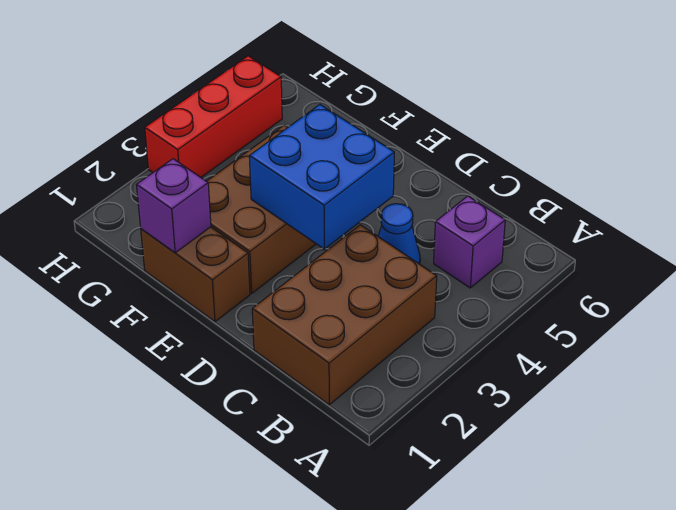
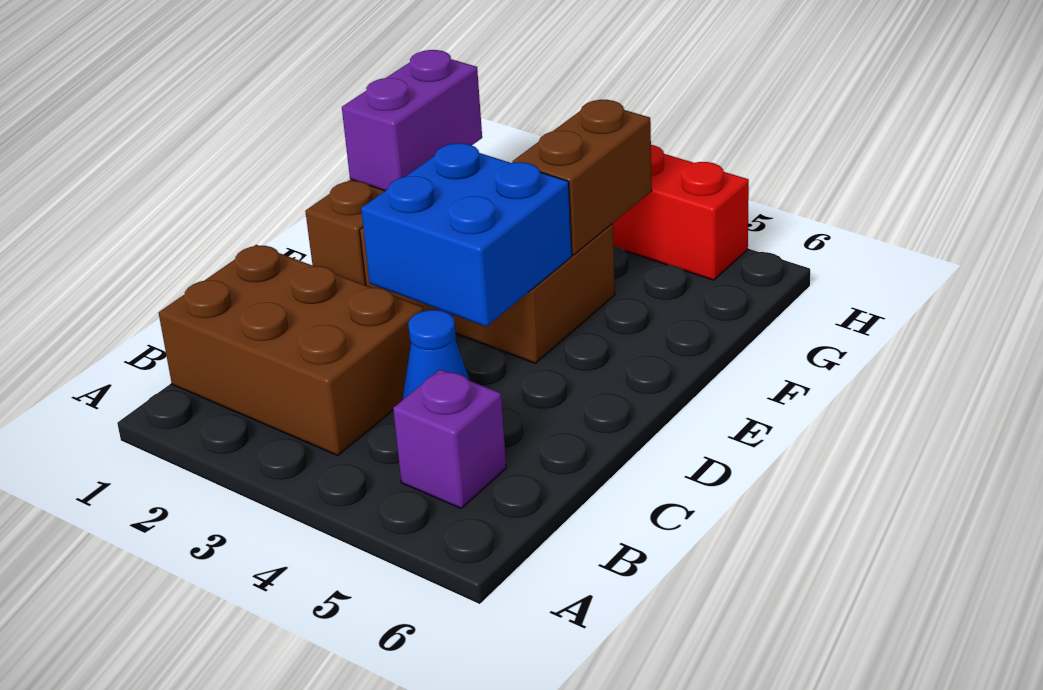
purple 1x1 brick [137,159,211,253] -> purple 1x2 brick [342,50,482,191]
none -> brown 1x2 brick [512,100,652,255]

